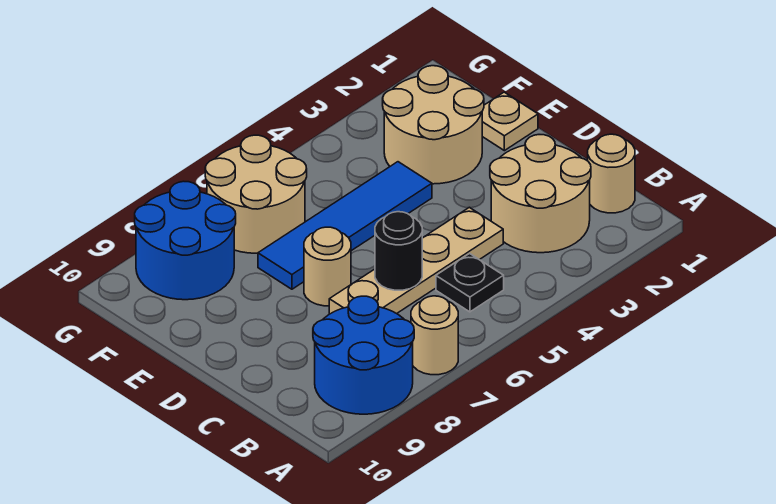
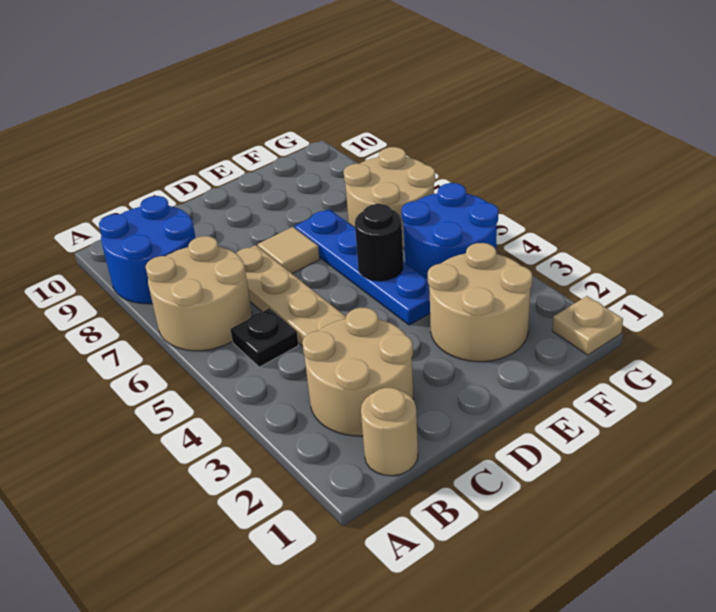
tan 1x1 round brick [411,296,458,375] -> tan 2x2 round brick [146,236,252,351]
black 1x1 round brick [375,212,422,290] -> black 1x1 round brick moved to [355,204,403,281]
tan 1x1 round brick [304,227,351,306] -> tan 1x1 tile [258,227,320,274]
tan 1x1 plate [482,92,538,151] -> tan 1x1 plate moved to [552,296,623,355]
blue 1x4 tile [258,162,432,289] -> blue 1x4 plate [295,209,430,325]
blue 2x2 round brick [135,181,236,300] -> blue 2x2 round brick moved to [402,183,499,279]

